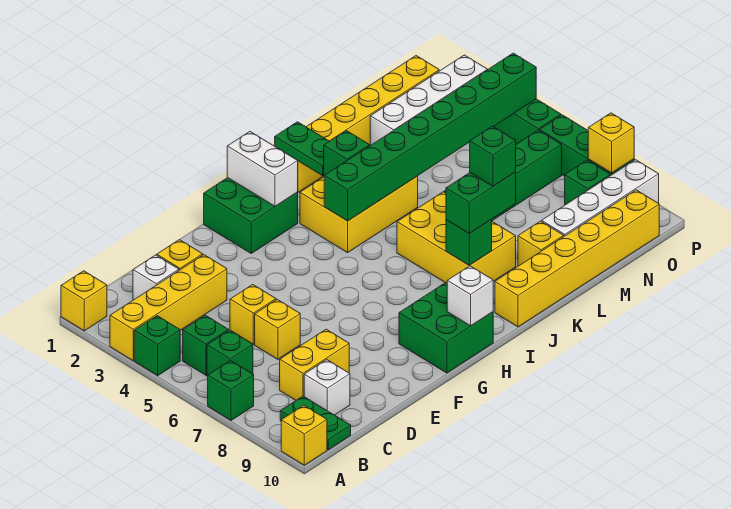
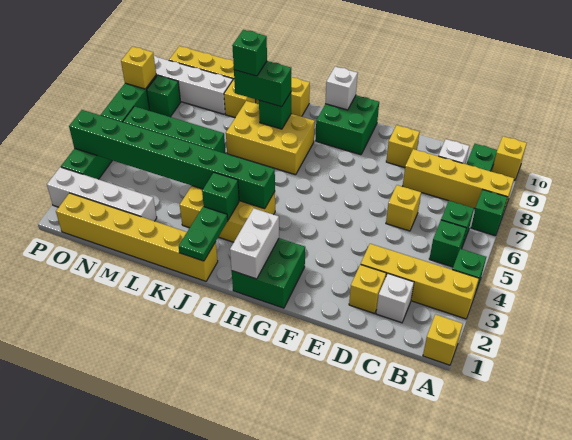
yellow 1x2 brick [280,329,349,400] -> yellow 1x4 brick [402,149,514,214]
yellow 1x1 brick [230,285,276,344] -> yellow 1x1 brick moved to [386,125,420,168]
yellow 2x3 brick [397,192,516,283] -> yellow 2x3 brick turned to [226,101,315,175]

